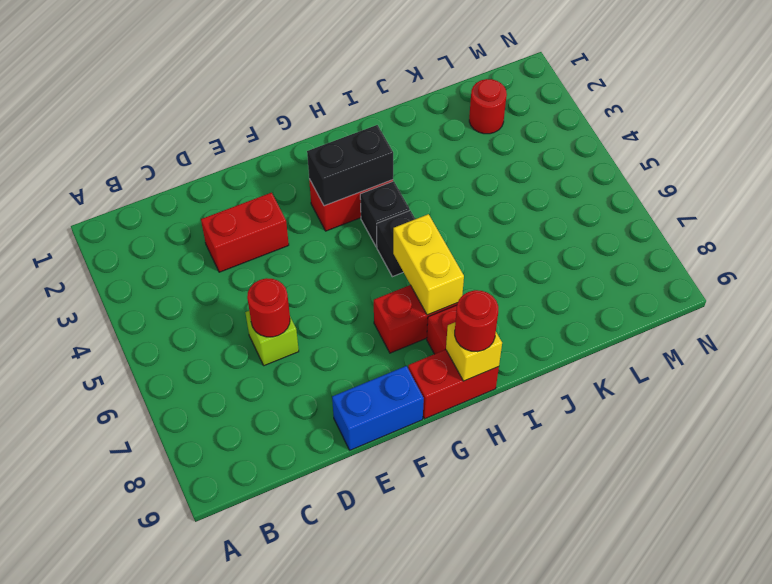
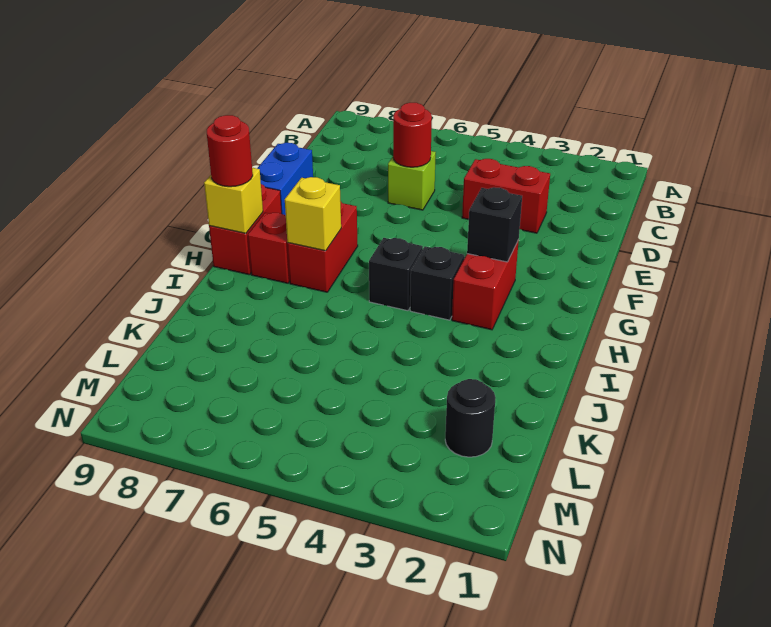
red 1x2 brick [201,193,289,272] -> red 1x2 brick turned to [462,159,550,233]
black 1x2 brick [307,125,393,206] -> black 1x1 brick [467,187,522,262]
yellow 1x2 brick [393,214,464,315] -> yellow 1x1 brick [285,177,341,251]
red 1x1 round brick [469,79,507,134] -> black 1x1 round brick [445,379,496,457]

